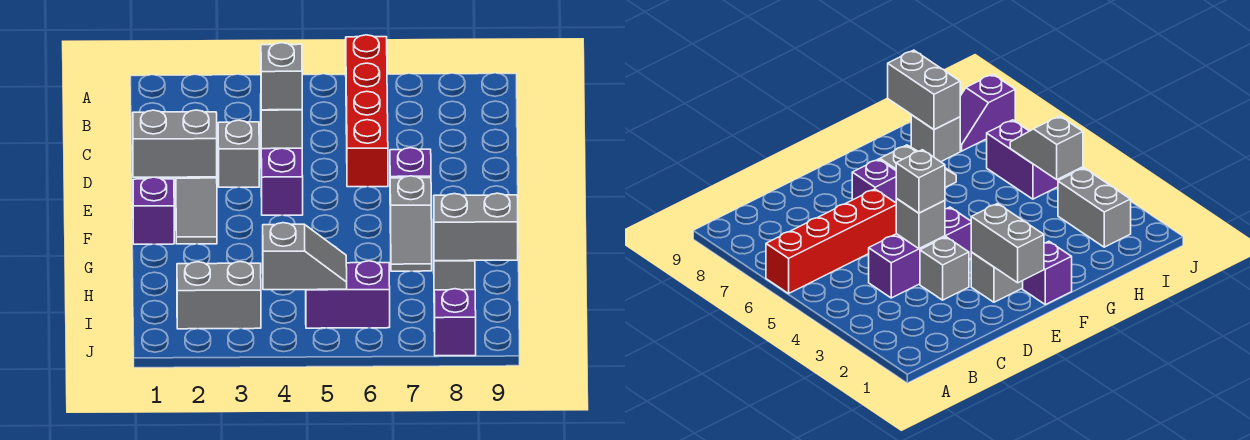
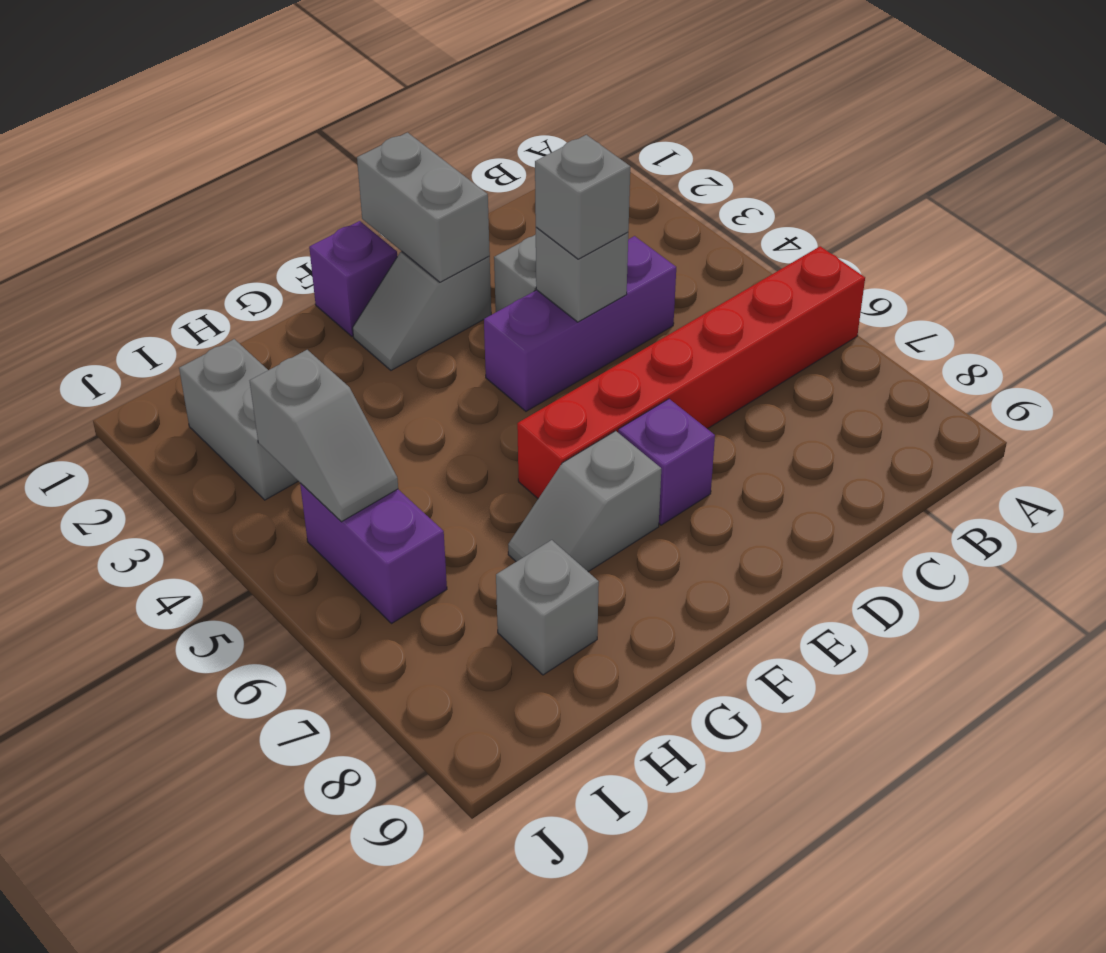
red 1x4 brick [346,35,388,187] -> red 1x6 brick [517,246,865,499]
grey 1x2 brick [434,193,518,261] -> none
purple 1x2 slope [434,289,476,356] -> none

